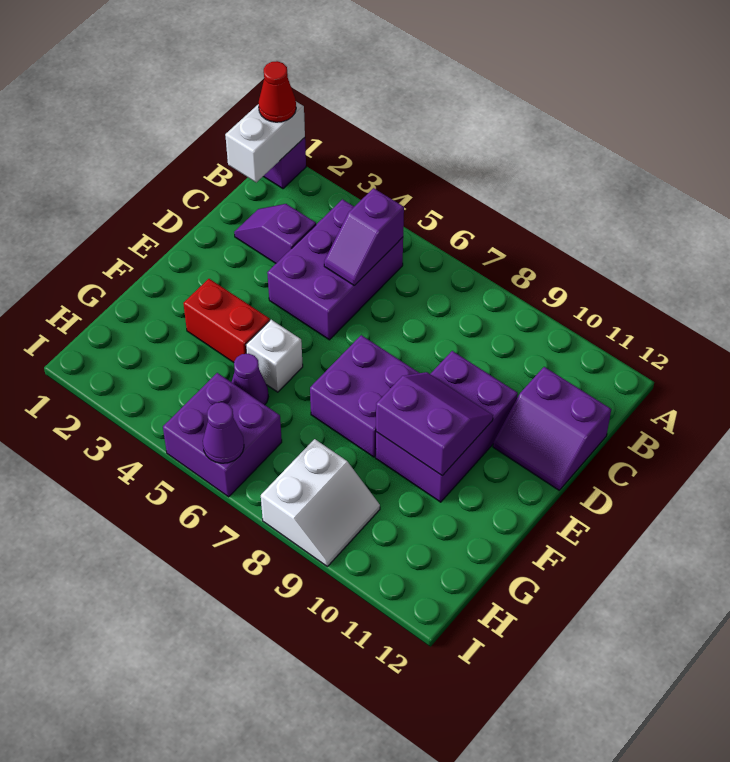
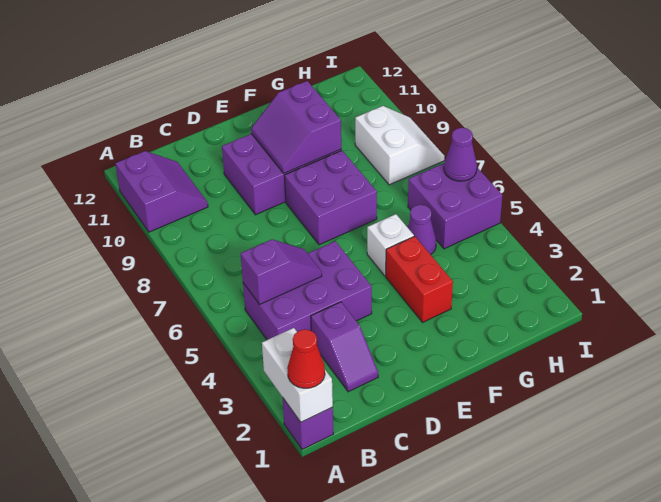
white 1x2 brick [225,102,305,182] -> white 1x2 brick turned to [262,328,333,422]
purple 2x2 slope [493,367,611,490] -> purple 2x2 slope moved to [115,151,208,232]
white 2x2 slope [261,439,380,566] -> white 2x2 slope turned to [355,106,444,185]

